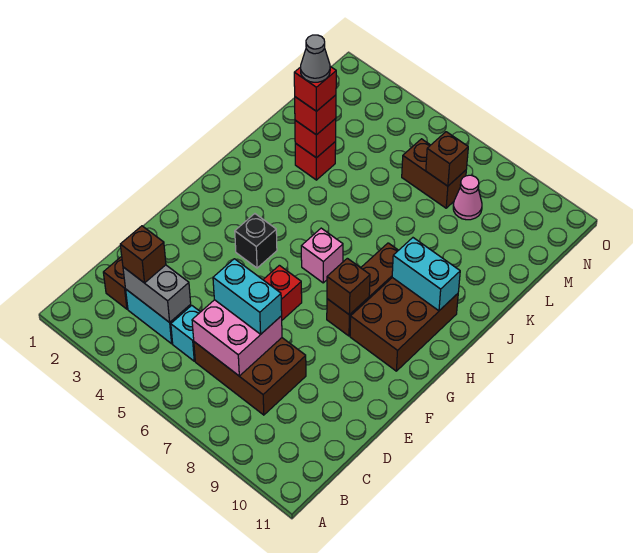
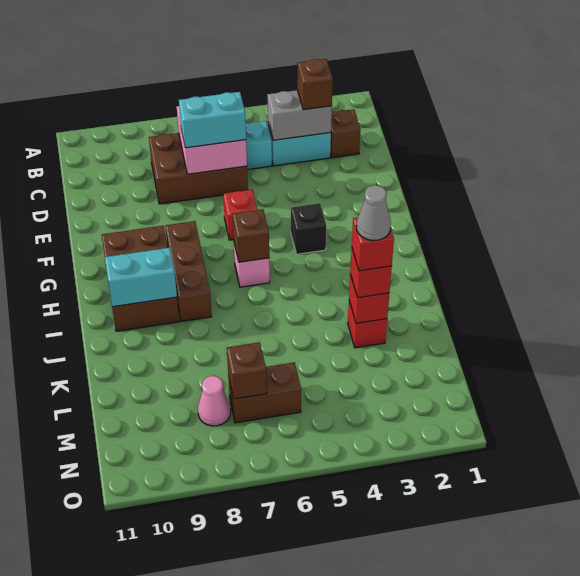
brown 1x1 brick [327,258,370,315] -> brown 1x1 brick moved to [232,209,269,262]

